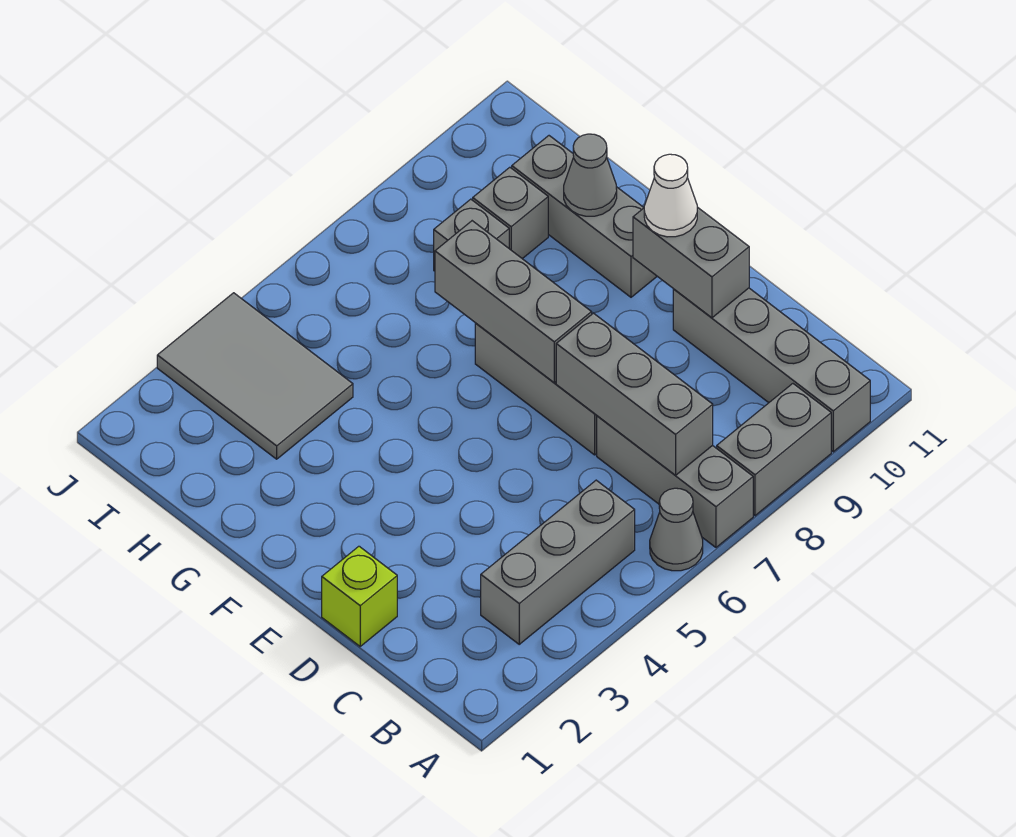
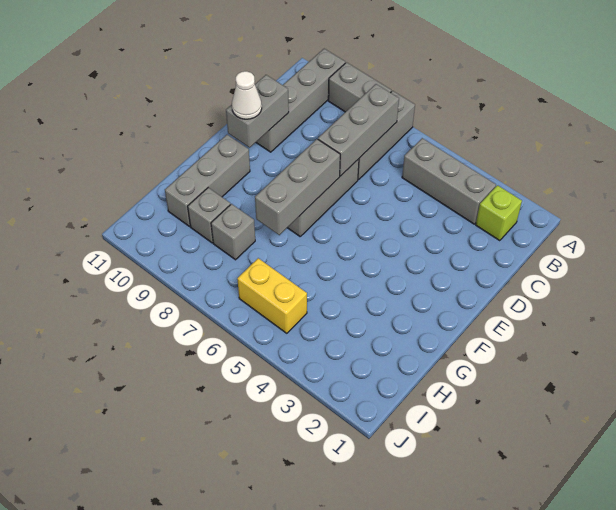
grey 1x1 cone [650,488,703,571] -> none
lime 1x1 brick [322,546,397,646] -> lime 1x1 brick moved to [476,185,522,241]
grey 1x1 cone [564,134,617,216] -> none
grey 2x3 tile [157,293,353,459] -> none
none -> yellow 1x2 brick [237,258,307,333]

